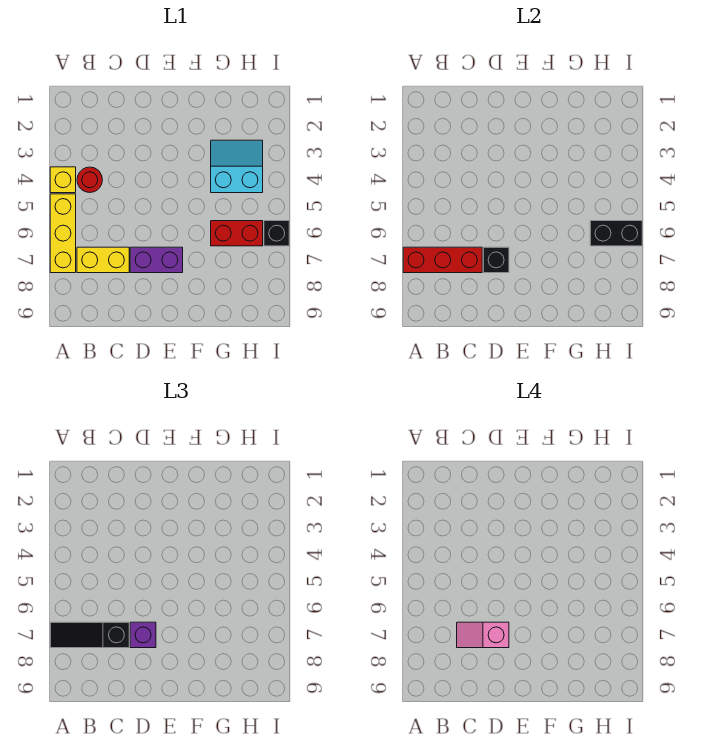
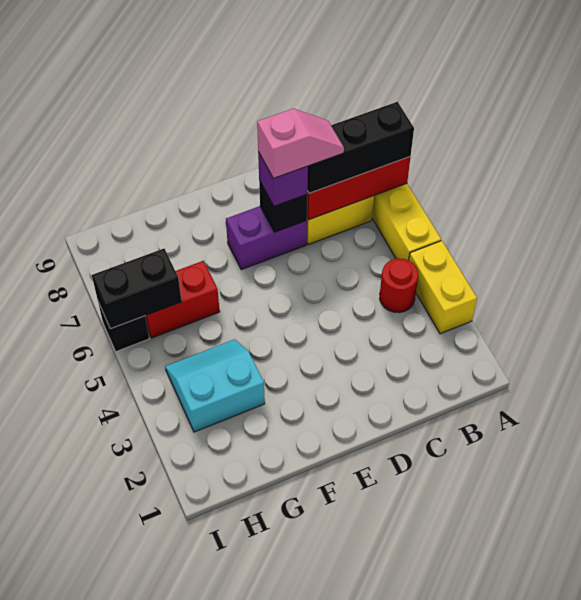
yellow 1x1 brick [50,167,76,193] -> yellow 1x2 brick [409,241,477,334]
black 1x3 slope [50,622,129,648] -> black 1x3 brick [307,102,414,193]
cyan 2x2 slope [211,140,263,193] -> cyan 2x2 slope turned to [165,339,265,432]

